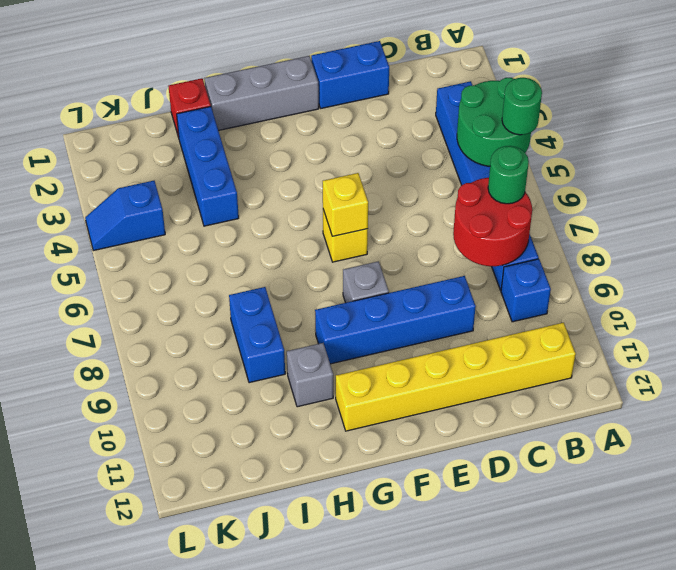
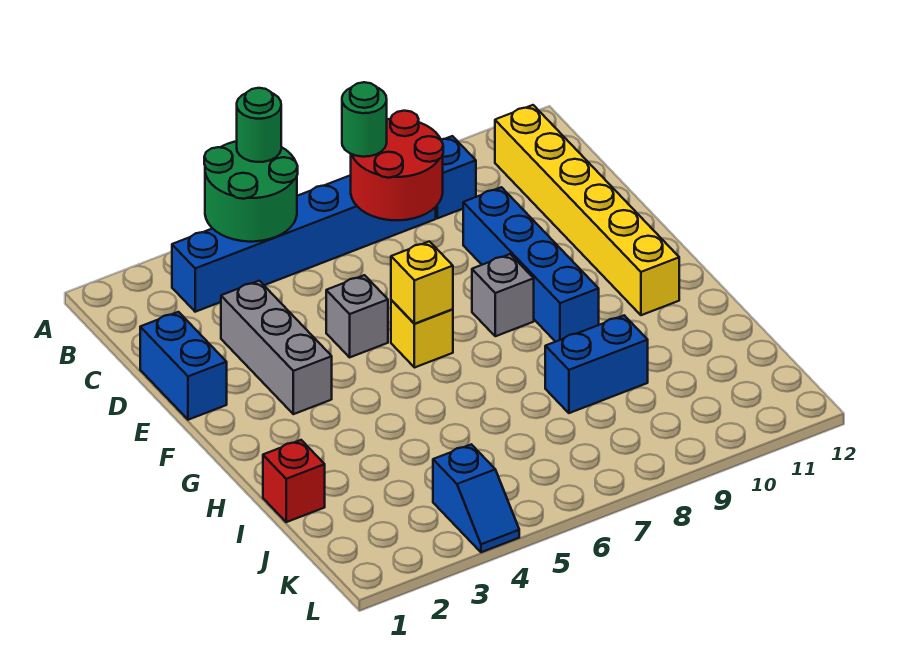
grey 1x3 brick [204,56,319,131] -> grey 1x3 brick moved to [221,281,332,414]
grey 1x1 brick [287,343,333,407] -> grey 1x1 brick moved to [326,275,388,357]
blue 1x3 brick [177,107,239,226] -> none

